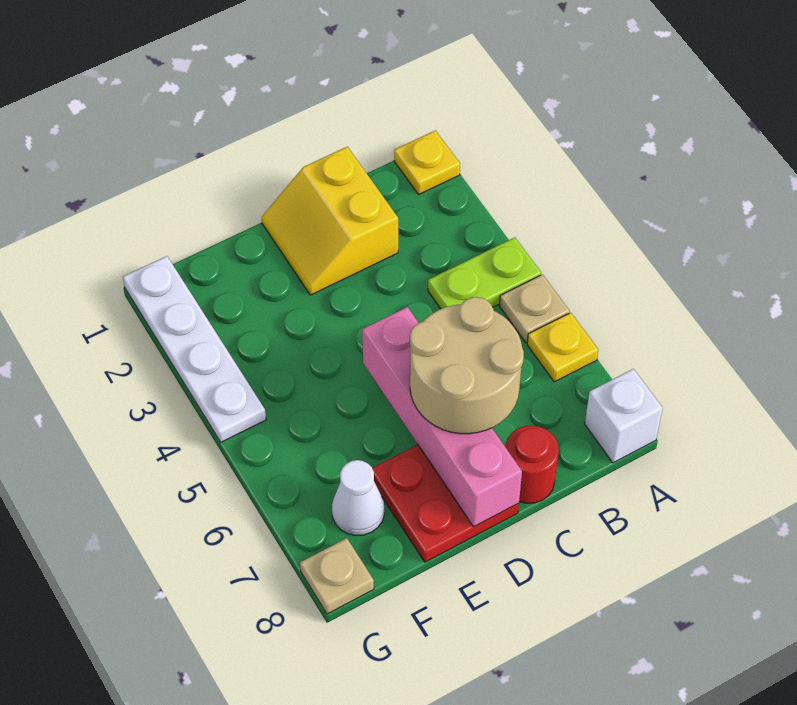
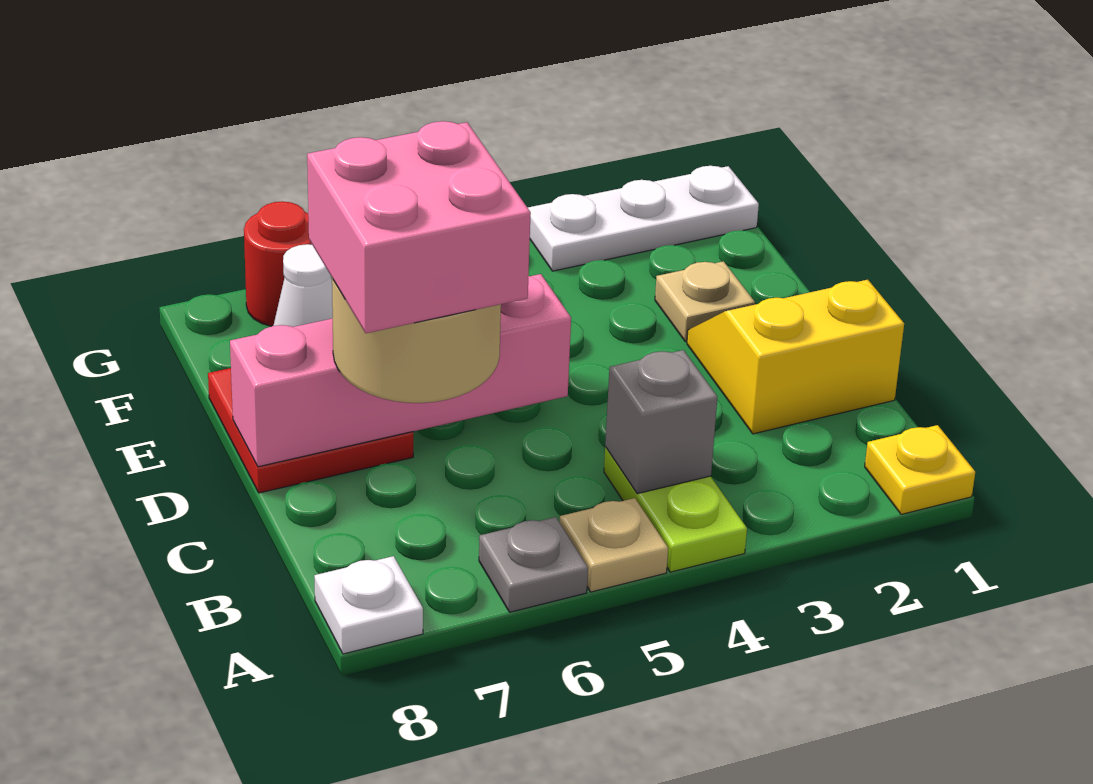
yellow 1x1 plate [527,313,598,382] -> grey 1x1 plate [479,517,588,612]
white 1x1 brick [585,369,663,463] -> white 1x1 plate [314,556,423,654]
none -> grey 1x1 brick [605,350,717,494]
none -> pink 2x2 brick [307,121,531,333]
red 1x1 round brick [505,425,559,503] -> red 1x1 round brick moved to [244,201,312,326]
white 1x4 plate [123,256,266,442] -> white 1x3 plate [528,166,759,271]
tan 1x1 plate [300,538,374,614] -> tan 1x1 plate moved to [655,261,755,342]

